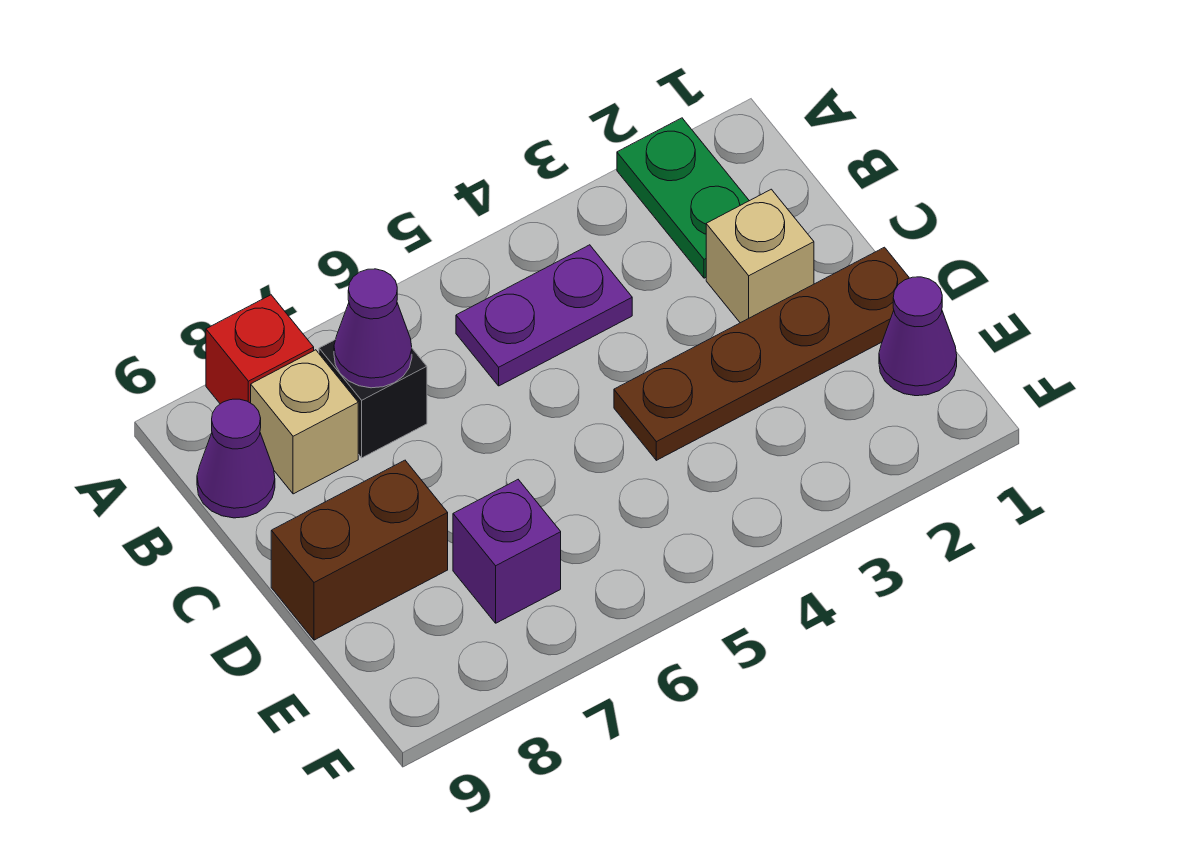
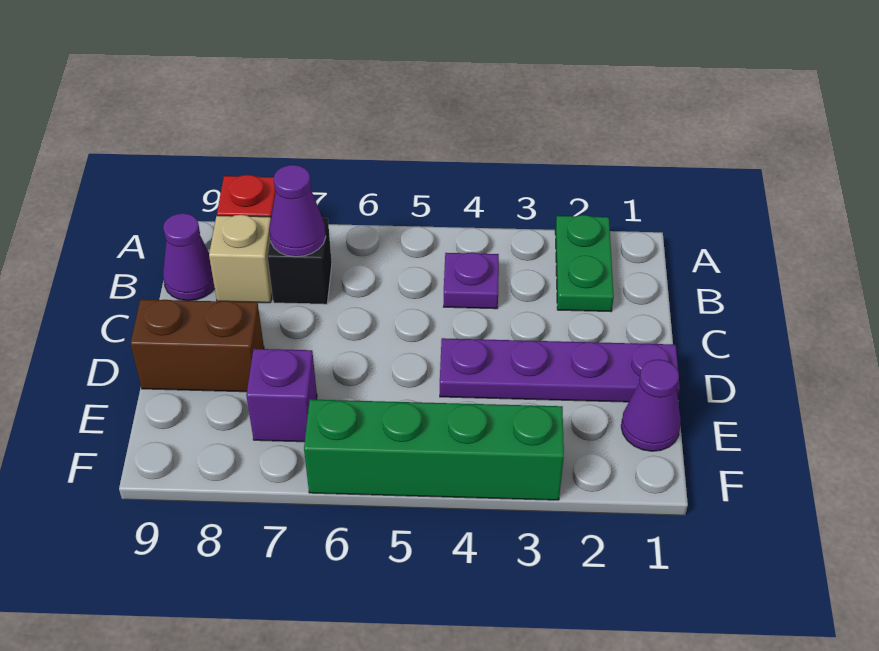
purple 1x2 plate [456,245,632,386] -> purple 1x1 plate [444,252,499,309]
tan 1x1 brick [706,189,814,323] -> none
brown 1x4 plate [614,247,909,460] -> purple 1x4 plate [440,338,680,402]
none -> green 1x4 brick [304,399,564,500]

